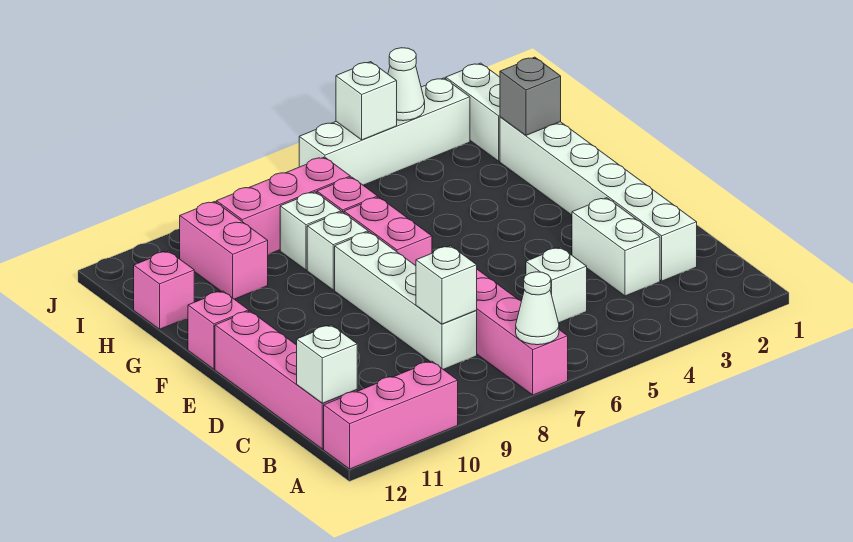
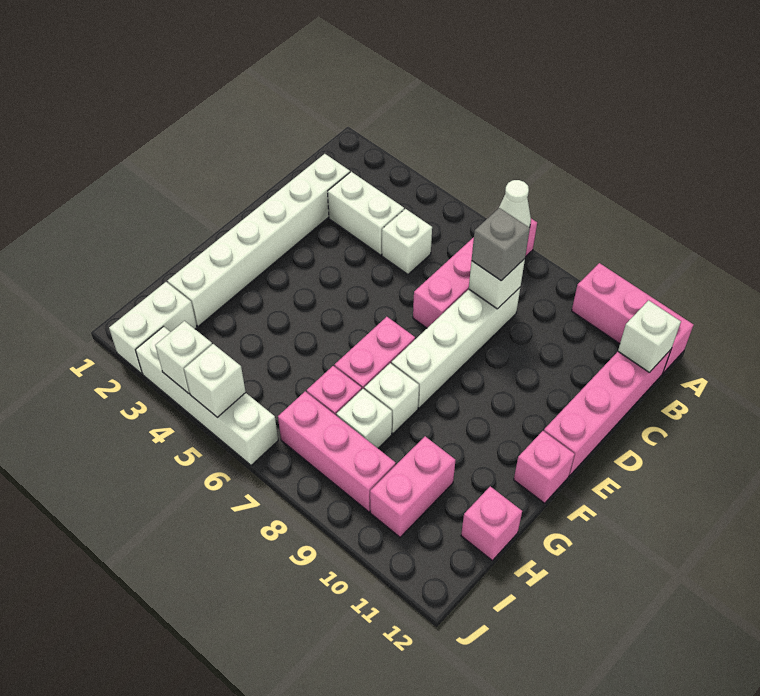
white 1x2 brick [572,198,660,296] -> white 1x2 brick turned to [328,172,404,255]
grey 1x1 brick [500,57,561,135] -> grey 1x1 brick moved to [472,208,530,281]
white 1x1 cone [388,48,425,121] -> white 1x1 brick [155,321,212,394]

